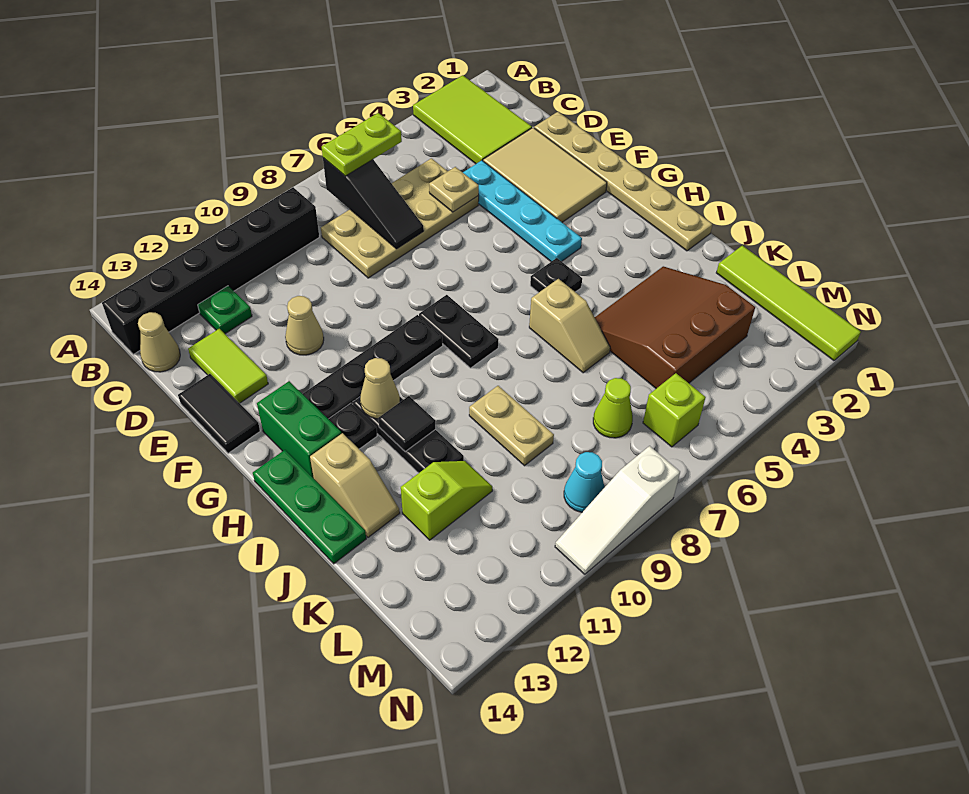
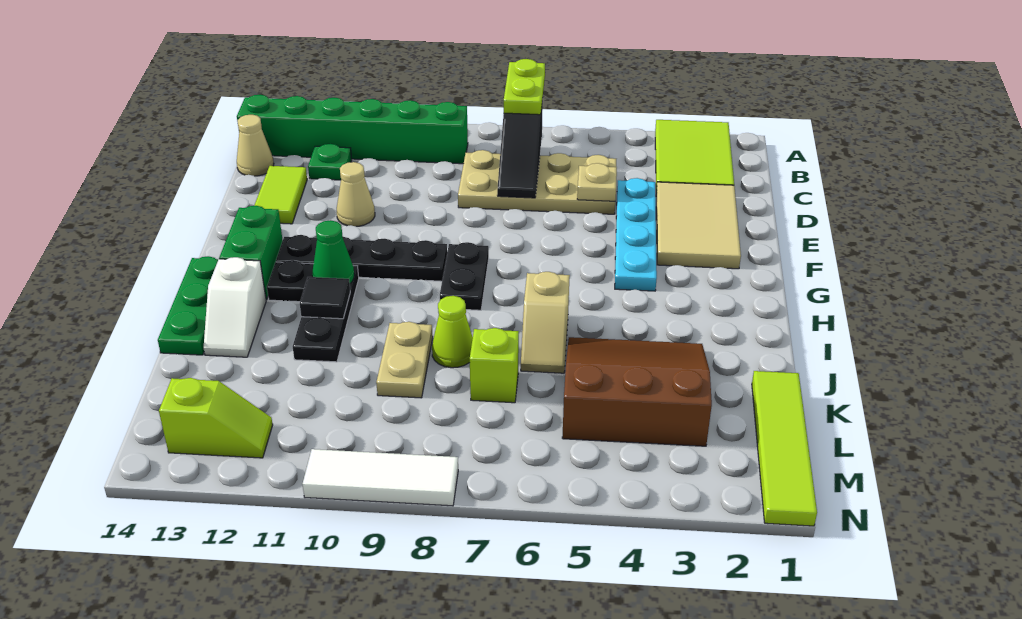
lime 1x2 plate [322,113,402,176] -> lime 1x2 plate turned to [504,59,545,115]
black 1x6 brick [102,187,319,354] -> green 1x6 brick [237,95,468,164]
tan 1x6 plate [534,112,713,251] -> none
black 1x2 tile [178,374,260,453] -> none
black 1x1 plate [530,258,582,293] -> none
tan 1x1 cone [360,358,400,419] -> green 1x1 cone [313,220,354,283]
tan 1x2 slope [310,433,400,537] -> white 1x2 slope [204,257,266,357]
lime 1x2 slope [401,461,492,540] -> lime 1x2 slope moved to [159,378,273,458]
lime 1x1 cone [593,378,633,438] -> lime 1x1 cone moved to [432,296,473,368]
lime 1x1 brick [643,373,706,447] -> lime 1x1 brick moved to [470,328,519,403]
cyan 1x1 cone [564,452,605,512] -> none
white 1x3 slope [555,446,680,574] -> white 1x3 tile [302,449,458,506]

